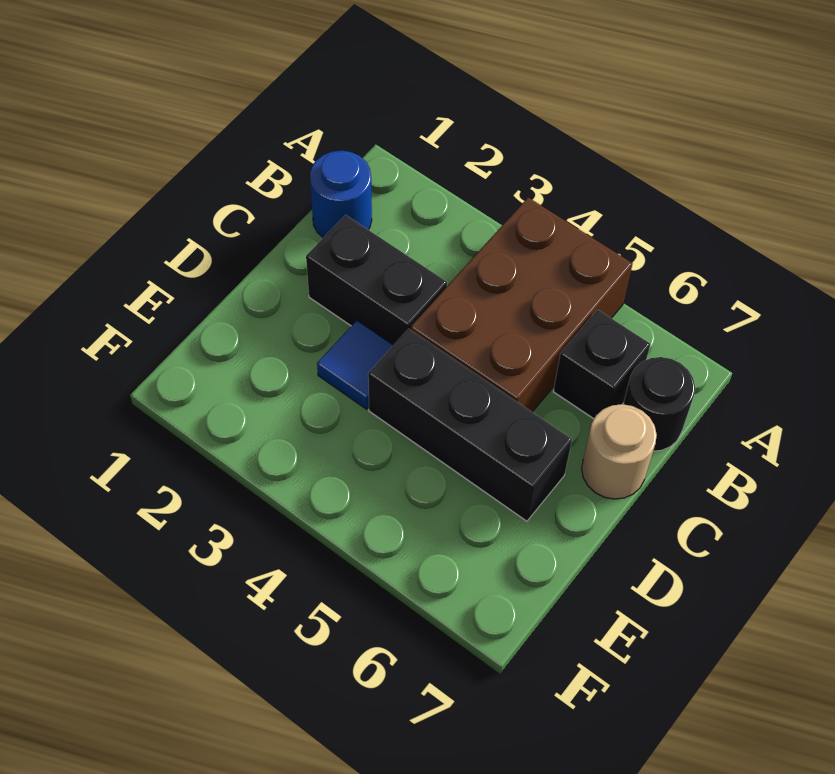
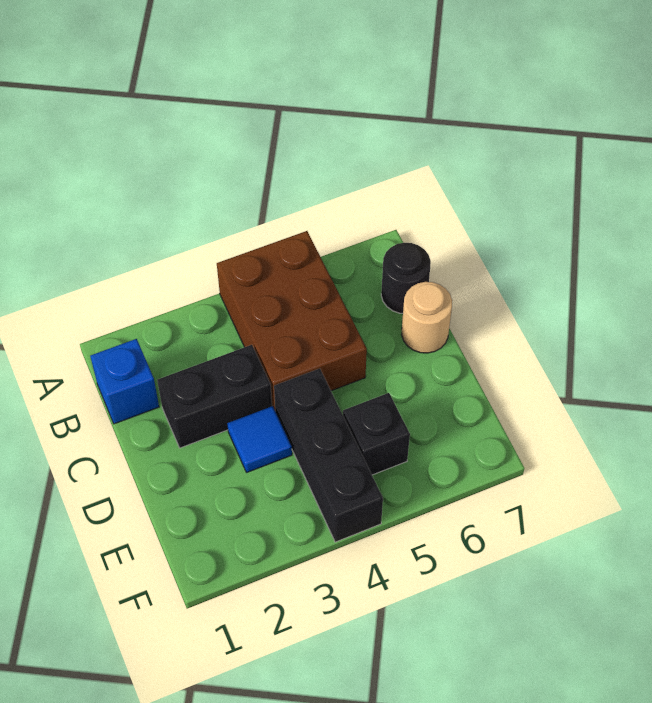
blue 1x1 round brick [310,151,372,238] -> blue 1x1 brick [90,339,159,424]
black 1x1 brick [553,310,650,419] -> black 1x1 brick moved to [343,393,410,475]
black 1x3 brick [368,329,572,521] -> black 1x3 brick turned to [274,369,383,542]

